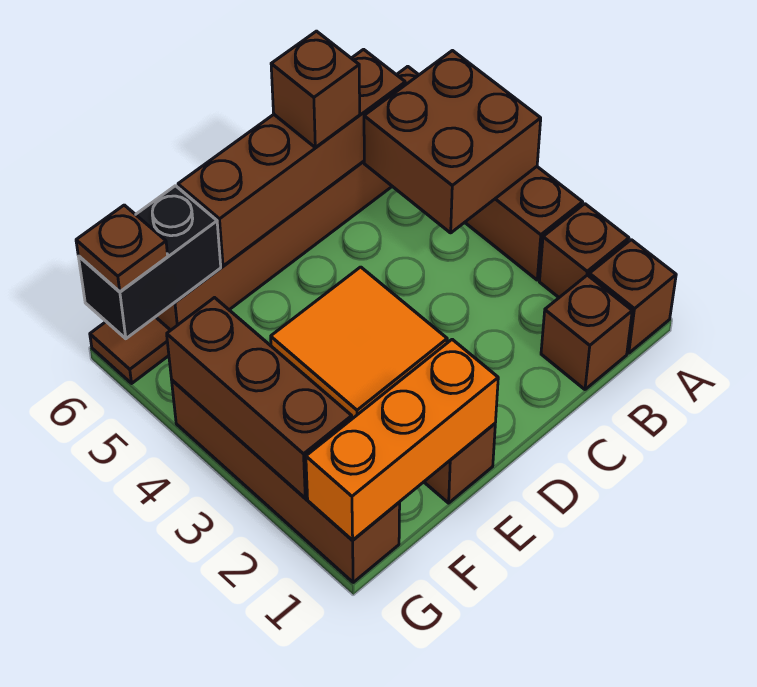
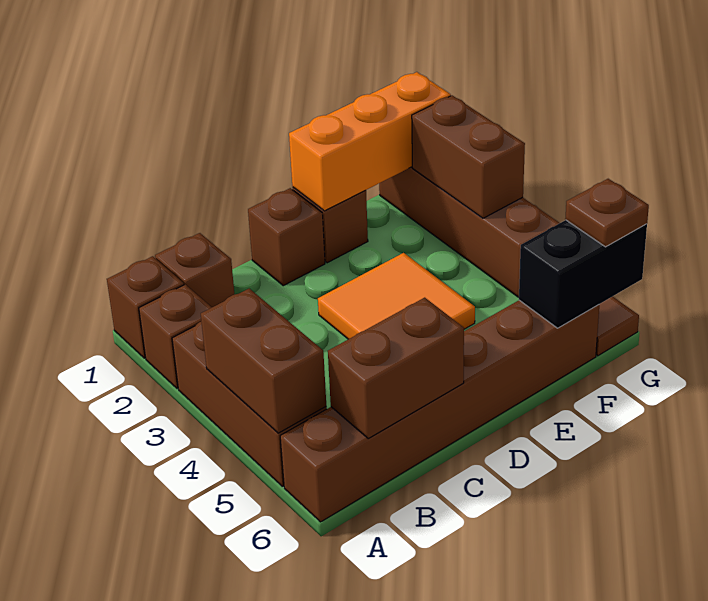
brown 2x2 brick [364,51,541,233] -> brown 1x2 brick [201,289,326,433]
brown 1x4 brick [178,49,405,266] -> brown 1x2 brick [328,298,464,438]
brown 1x1 brick [271,31,360,147] -> brown 1x1 brick moved to [248,188,325,286]
brown 1x3 brick [167,298,352,498] -> brown 1x2 brick [412,95,525,218]

